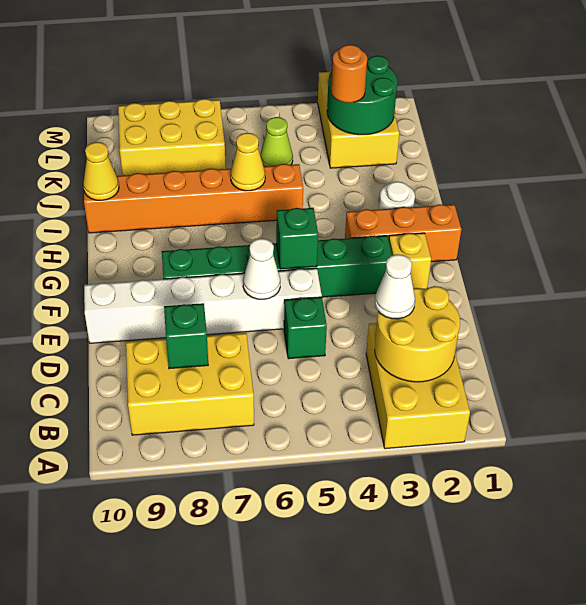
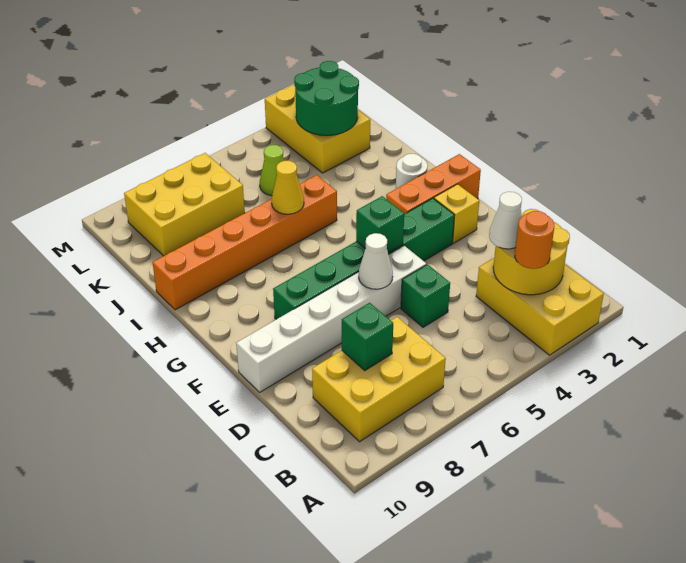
yellow 1x1 cone [83,142,119,200] -> none
orange 1x1 round brick [331,45,367,103] -> orange 1x1 round brick moved to [515,211,554,269]

